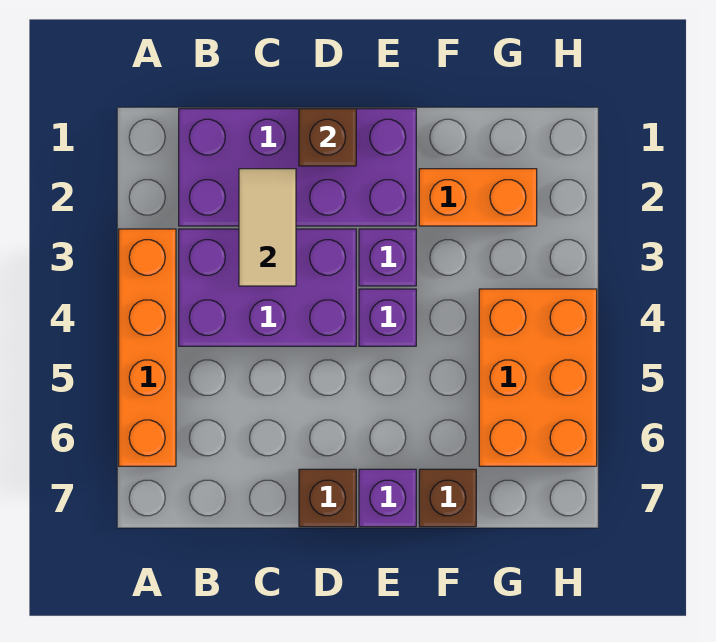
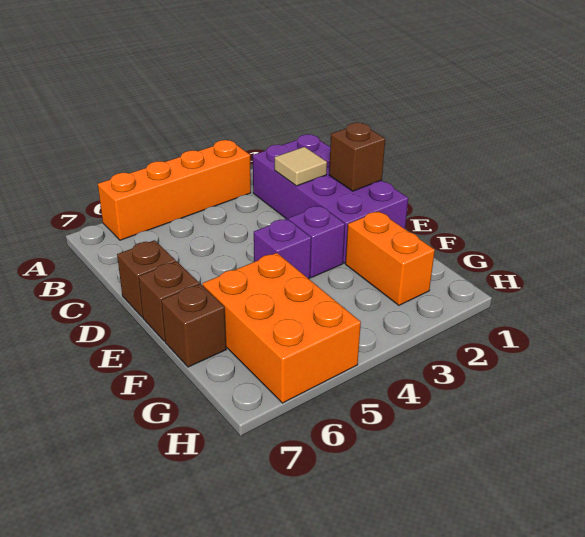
purple 2x3 brick [179,229,356,346] -> none
tan 1x2 tile [239,169,296,286] -> tan 1x1 tile [275,147,327,186]
purple 1x1 brick [359,469,416,527] -> brown 1x1 brick [139,261,199,341]
orange 2x3 brick [479,289,597,466] -> orange 2x3 brick turned to [202,253,361,403]

